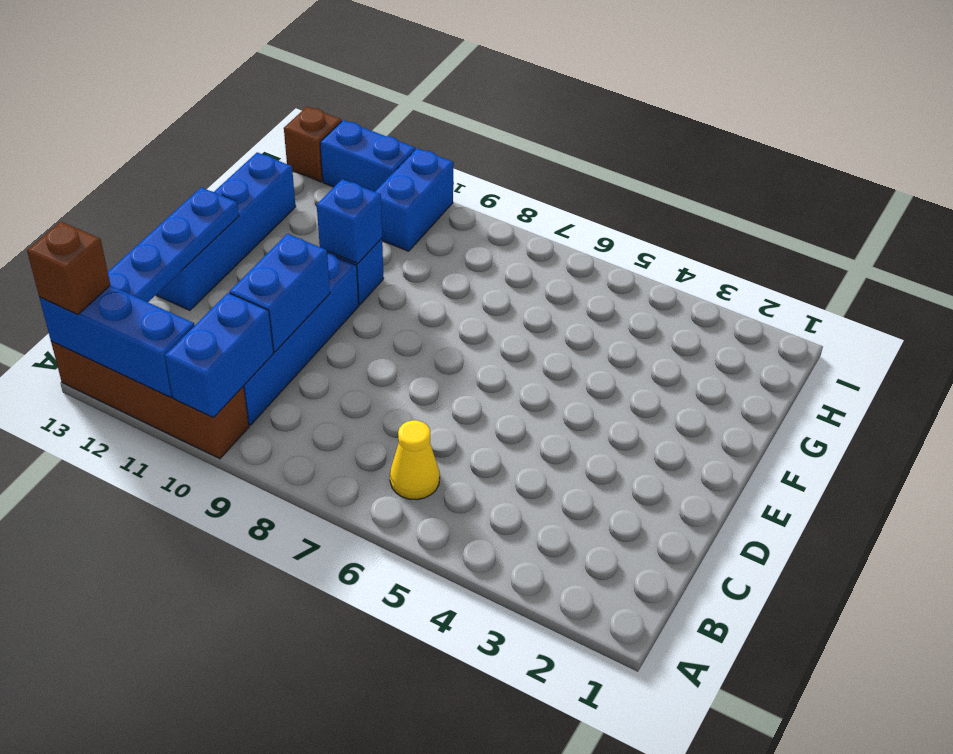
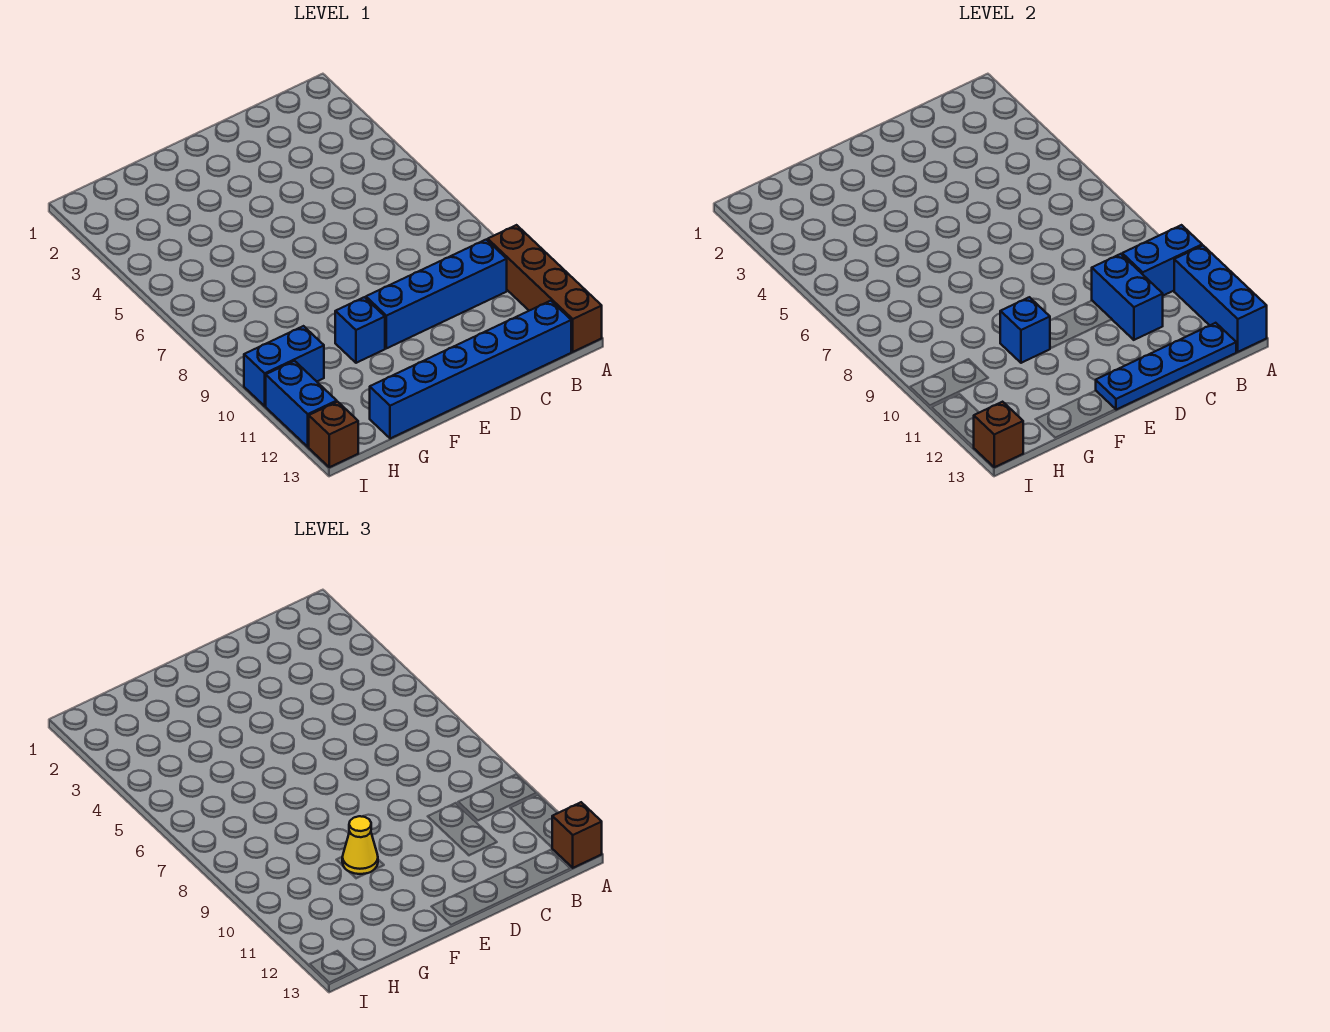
yellow 1x1 cone [390,420,440,500] -> yellow 1x1 cone moved to [342,816,378,874]
blue 1x2 brick [230,234,330,352] -> blue 1x2 brick turned to [1092,254,1163,340]
blue 1x4 brick [156,152,296,310] -> blue 1x6 brick [370,301,571,439]
none -> brown 1x1 brick [974,402,1023,467]

